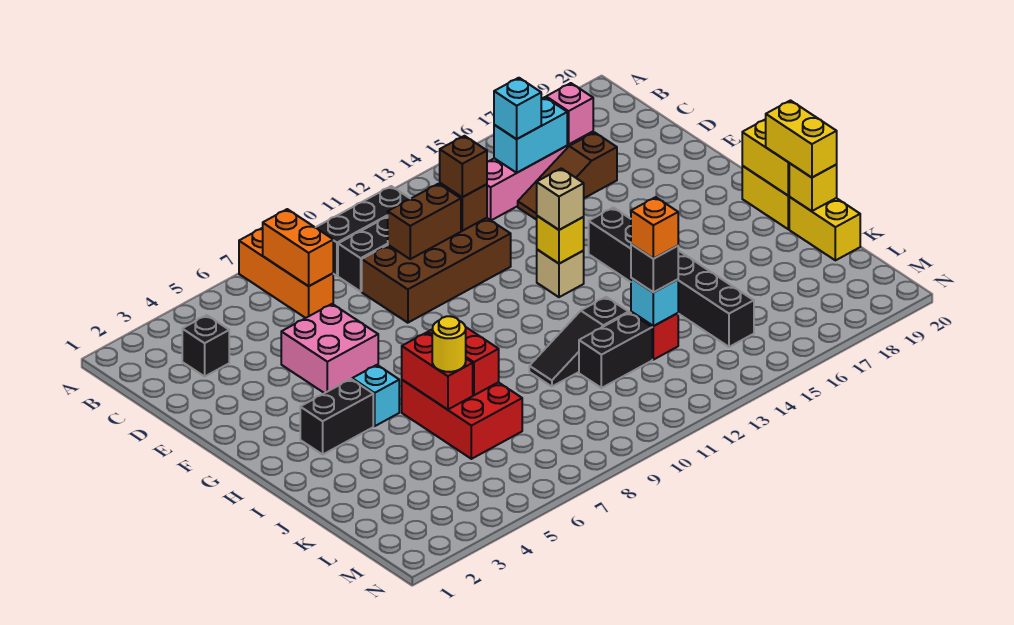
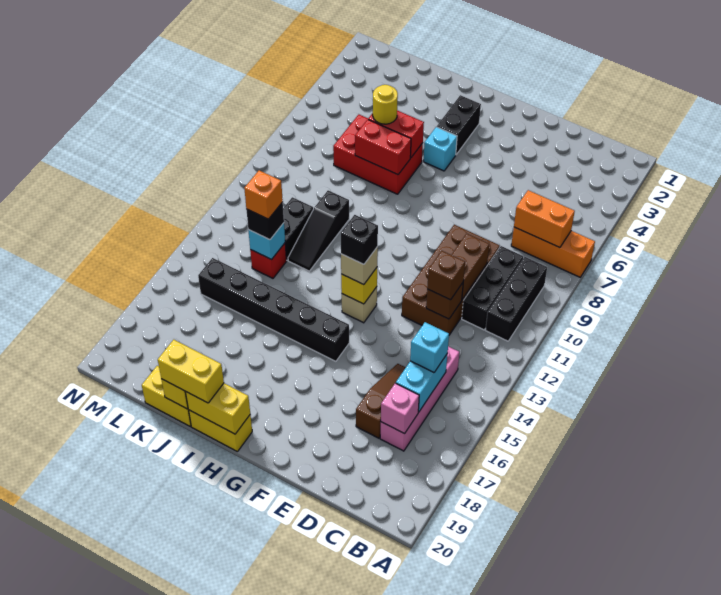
black 1x1 brick [182,315,229,376] -> black 1x1 brick moved to [341,215,378,264]
pink 2x2 brick [281,304,378,393] -> none
black 1x3 slope [529,297,629,387] -> black 1x3 slope turned to [288,190,349,271]

